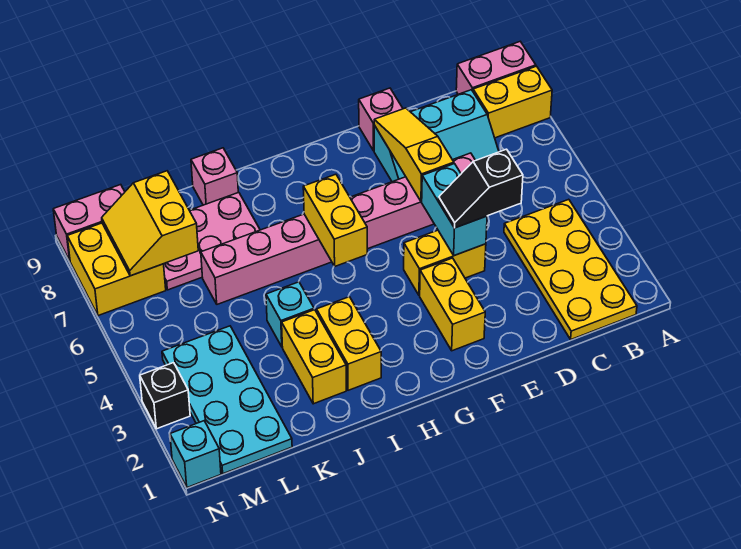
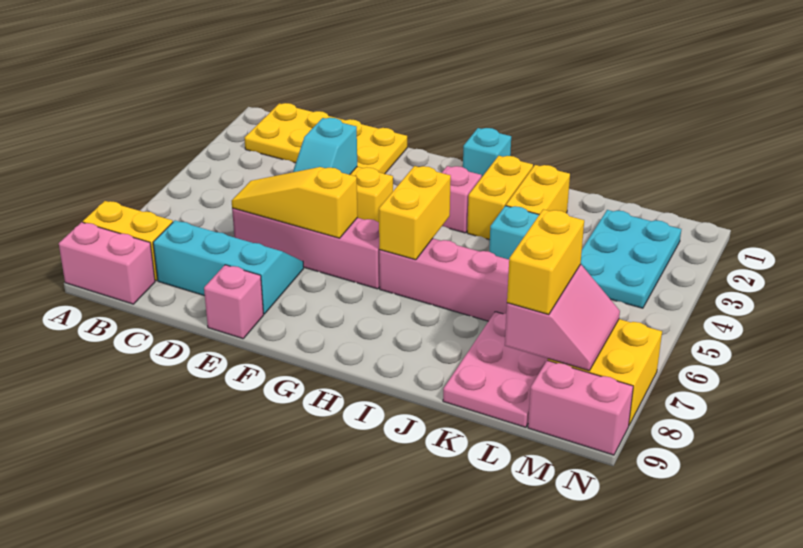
yellow 2x4 plate [504,199,637,339] -> yellow 2x4 plate turned to [245,103,407,174]
black 1x2 slope [439,149,523,228] -> none
cyan 1x2 brick [422,164,487,256] -> cyan 1x2 slope [293,118,357,175]
yellow 1x3 slope [374,108,454,202] -> yellow 1x3 slope turned to [232,167,358,238]
yellow 1x2 brick [420,258,485,351] -> yellow 1x2 brick moved to [507,209,584,315]
pink 2x3 plate [164,192,260,290] -> pink 2x3 plate turned to [443,312,548,427]
pink 1x1 brick [191,148,238,205] -> pink 1x1 brick moved to [442,166,482,233]
cyan 2x4 plate [162,326,292,474] -> cyan 2x3 plate [580,210,681,308]
yellow 2x2 slope [102,171,198,276] -> pink 2x2 slope [505,265,620,371]
cyan 1x1 brick [170,421,221,487] -> cyan 1x1 brick moved to [463,128,511,176]
black 1x1 brick [140,363,190,429] -> none

